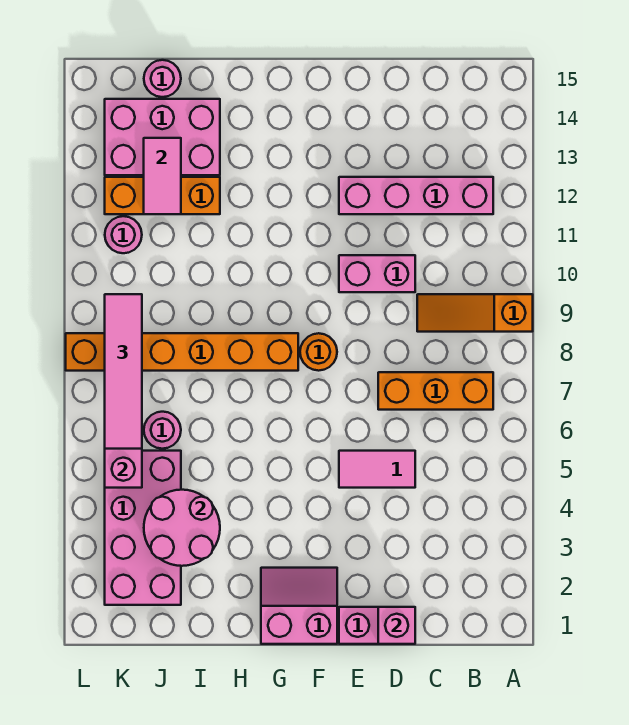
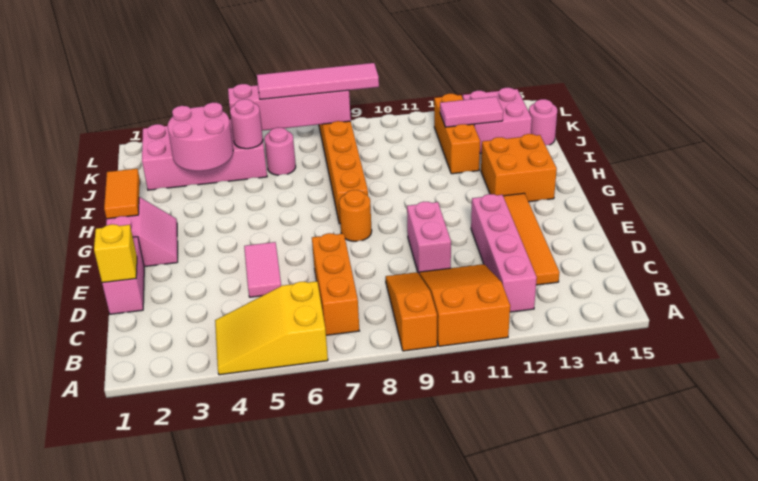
none -> yellow 2x3 slope [215,281,328,375]
none -> orange 2x3 slope [419,264,510,346]
none -> orange 1x4 tile [503,193,560,285]
pink 1x1 brick [378,607,415,644] -> yellow 1x1 brick [94,224,137,283]
none -> orange 1x2 tile [104,169,140,219]
none -> orange 2x2 brick [481,134,557,202]
pink 2x3 brick [105,99,220,175] -> pink 2x2 brick [462,88,532,153]
pink 1x1 round brick [105,216,142,253] -> pink 1x1 round brick moved to [230,99,263,149]

